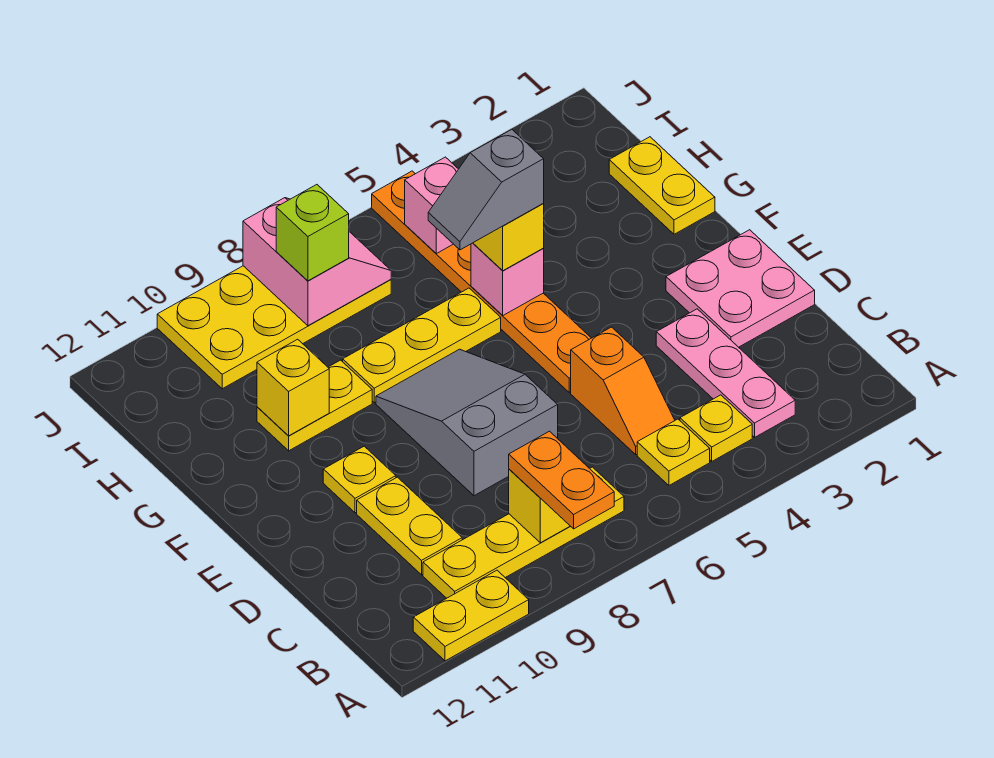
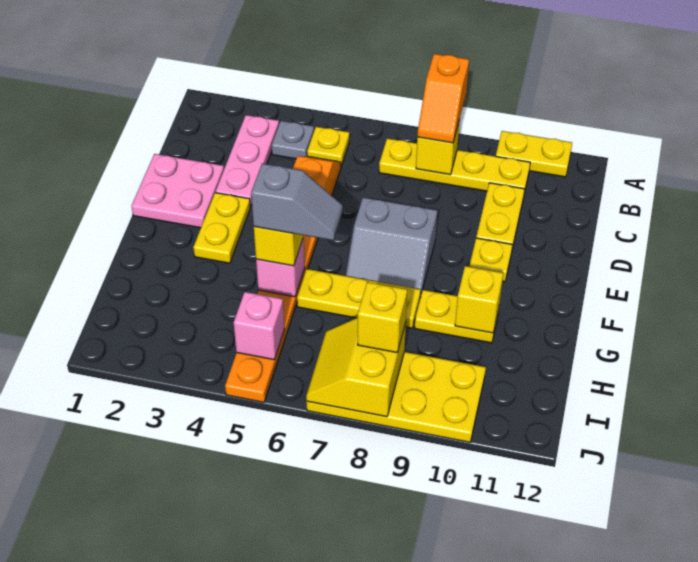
orange 1x2 plate [509,431,614,529] -> orange 1x2 slope [417,54,469,143]
yellow 1x1 plate [680,395,752,461] -> grey 1x1 plate [272,121,314,159]
grey 2x3 slope [376,349,558,496] -> grey 2x2 slope [346,198,437,297]
yellow 1x2 plate [609,137,715,234] -> yellow 1x2 plate moved to [193,193,250,263]
pink 2x2 slope [243,198,391,326] -> yellow 2x2 slope [306,318,406,417]
lime 1x1 brick [276,185,349,281] -> yellow 1x1 brick [358,282,407,353]

